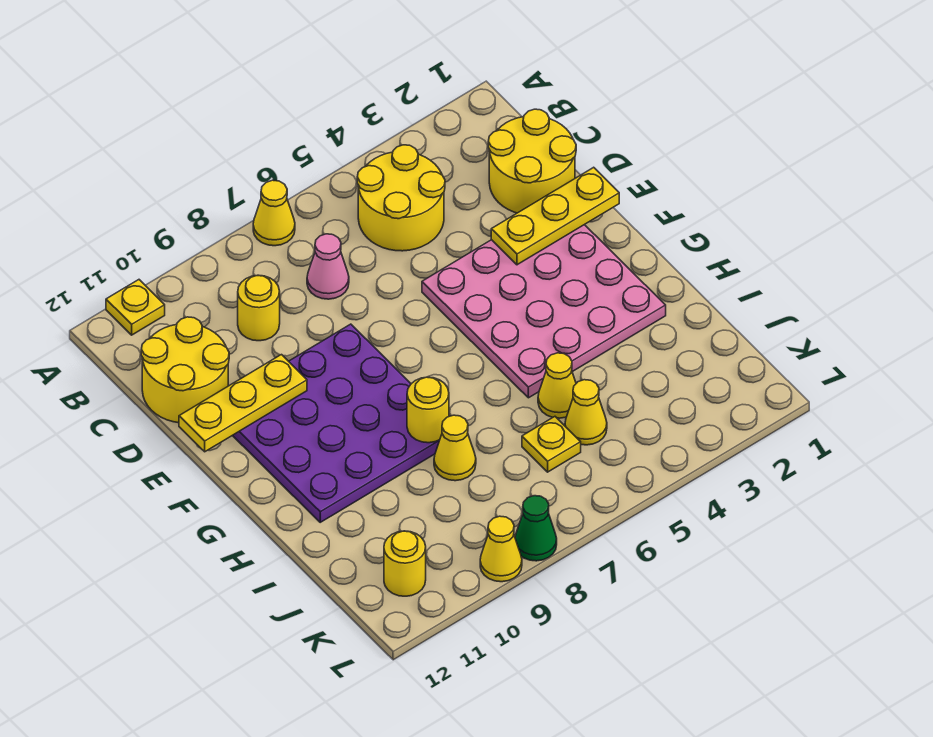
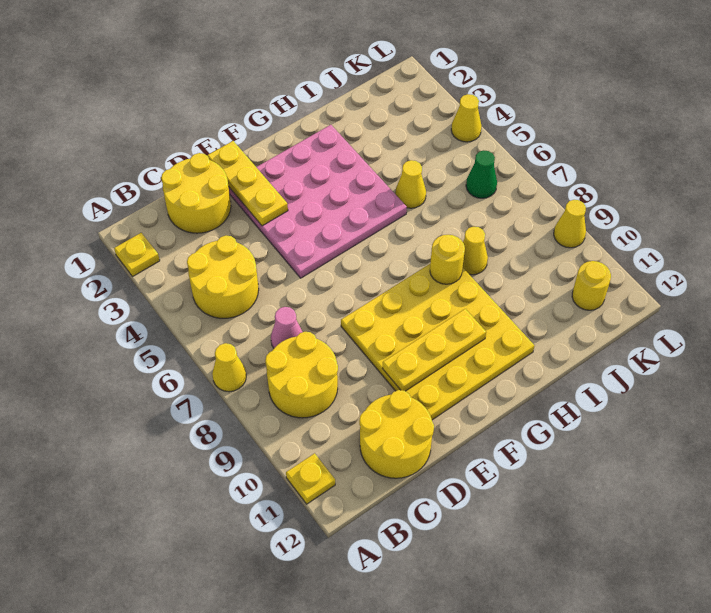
yellow 1x1 round brick [238,275,280,341] -> yellow 2x2 round brick [265,332,338,418]
purple 4x4 plate [233,324,439,522] -> yellow 4x4 plate [341,264,534,420]
yellow 1x3 plate [179,355,307,452] -> yellow 1x3 plate turned to [382,309,486,391]
yellow 1x1 cone [565,380,607,445] -> yellow 1x1 cone moved to [451,94,482,142]
yellow 1x1 plate [522,417,581,472] -> yellow 1x1 plate moved to [114,233,160,277]
green 1x1 cone [515,496,557,561] -> green 1x1 cone moved to [466,150,497,198]

